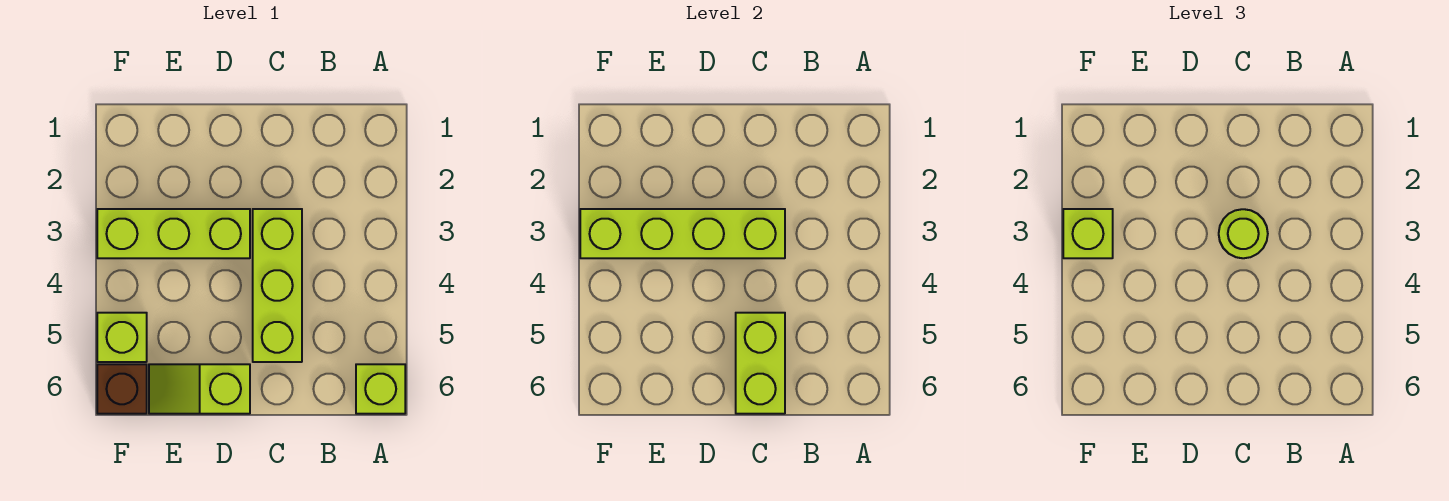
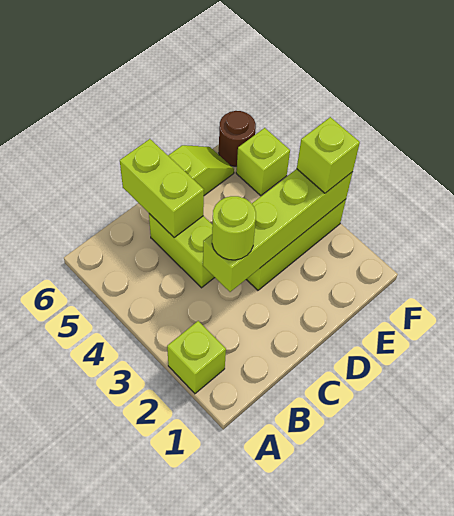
lime 1x1 brick [356,364,405,414] -> lime 1x1 brick moved to [167,321,226,394]
lime 1x3 brick [253,209,302,362] -> lime 1x2 brick [149,214,215,288]
brown 1x1 brick [97,364,147,414] -> brown 1x1 round brick [219,111,256,166]

